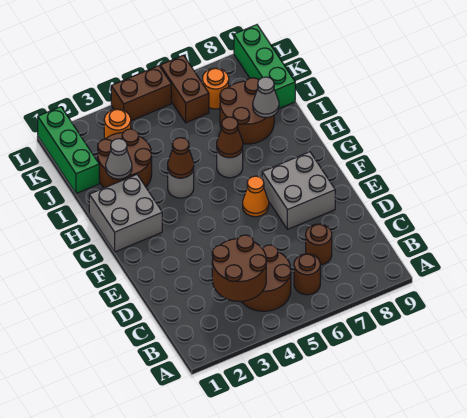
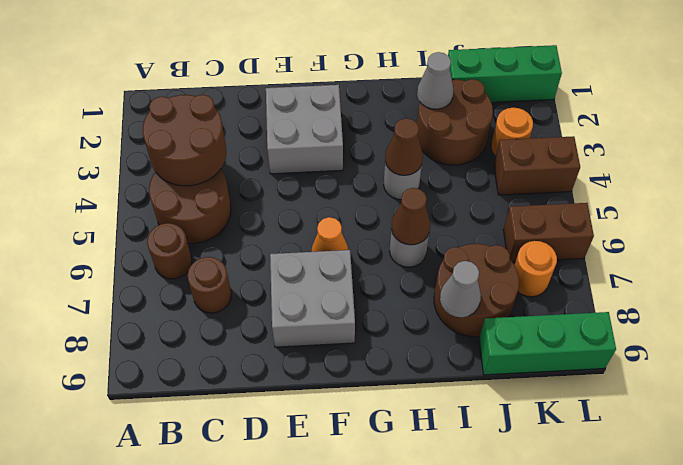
grey 2x2 brick [89,175,162,252] -> grey 2x2 brick moved to [266,85,343,174]
brown 1x2 brick [111,66,171,121] -> brown 1x2 brick turned to [494,136,580,195]

